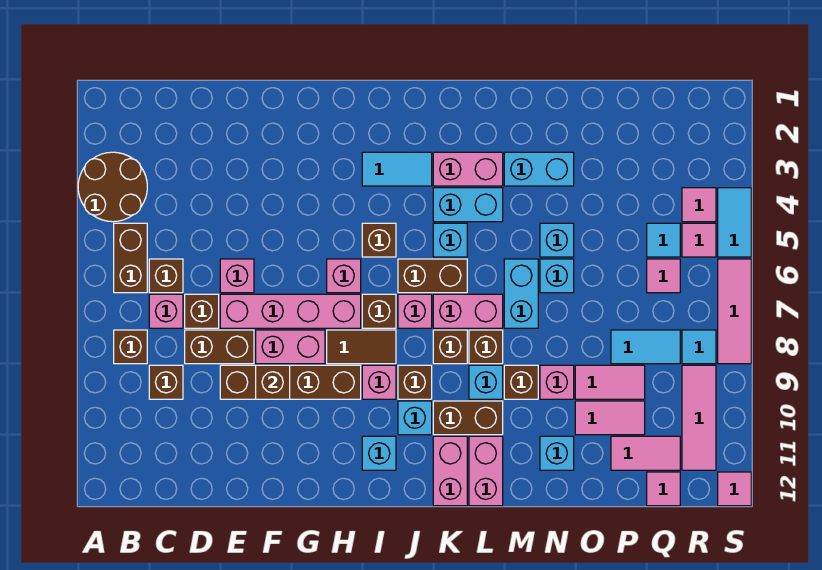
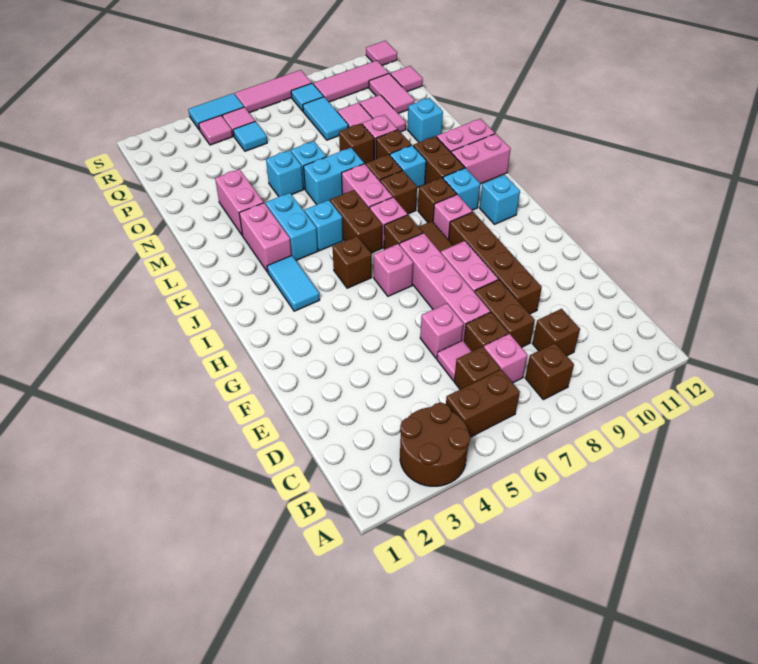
brown 1x1 brick [256,365,290,399] -> brown 1x1 brick moved to [339,123,374,164]
cyan 1x2 brick [504,152,574,186] -> pink 1x2 brick [215,169,264,236]
pink 1x1 tile [647,259,680,293] -> pink 1x1 tile moved to [437,340,472,380]

